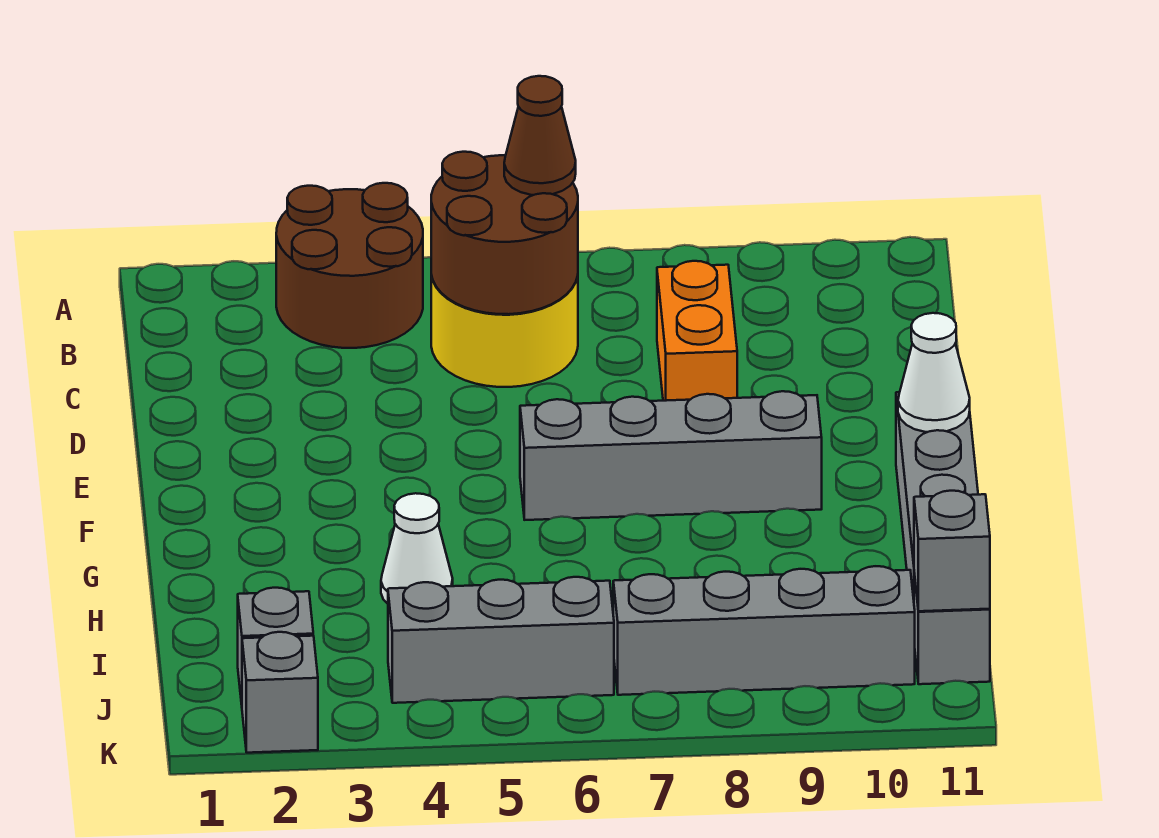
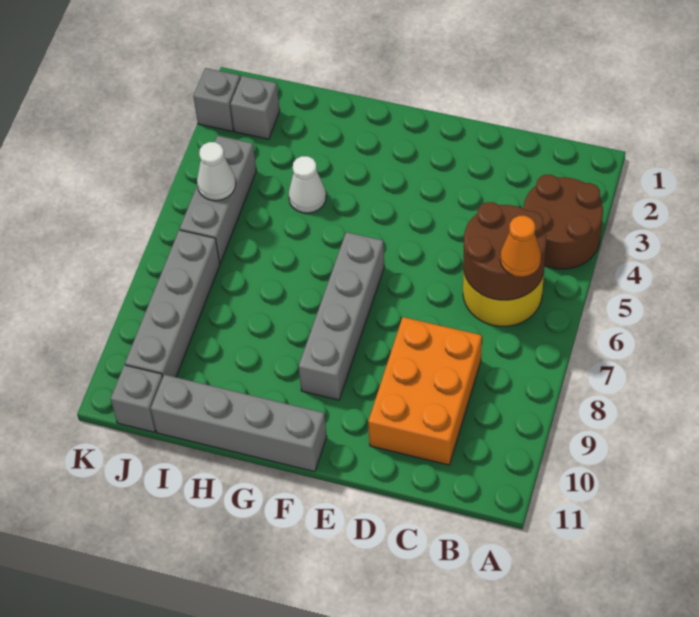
brown 1x1 cone [504,76,576,195] -> orange 1x1 cone [500,216,541,277]
orange 1x2 brick [657,261,737,401] -> orange 2x3 brick [368,317,482,465]
white 1x1 cone [898,313,970,432] -> white 1x1 cone moved to [197,142,236,201]
grey 1x1 brick [914,491,990,611] -> none

